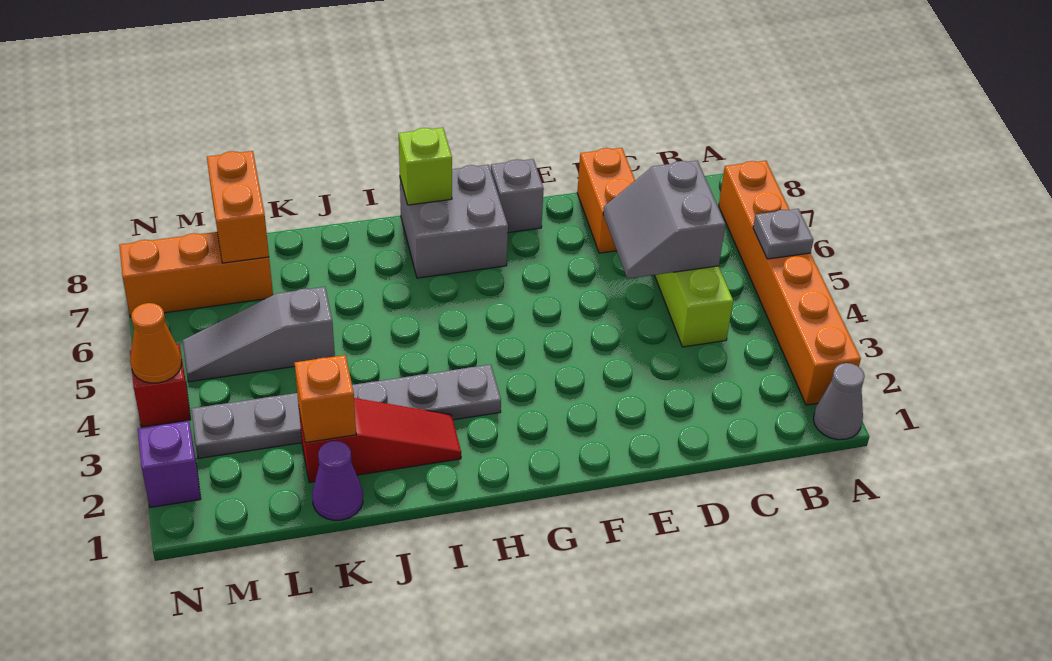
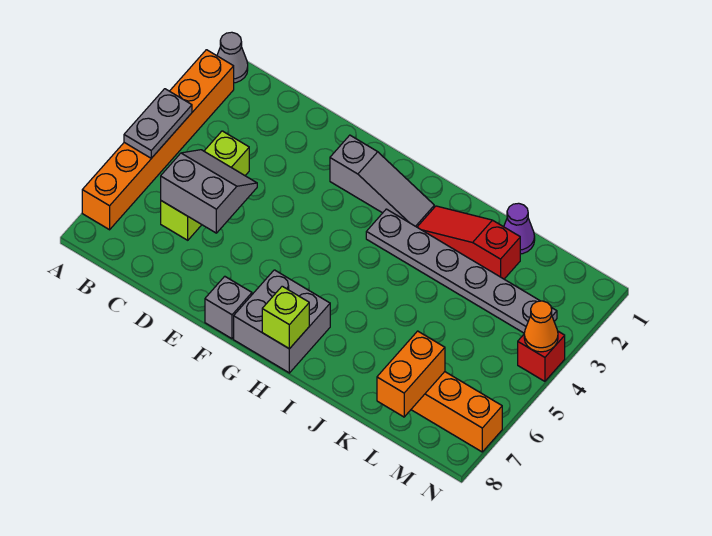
grey 1x1 plate [753,209,813,259] -> grey 1x2 plate [124,89,192,158]
grey 2x2 slope [603,161,725,279] -> grey 2x2 slope turned to [161,150,257,233]
orange 1x2 brick [577,148,635,253] -> none
orange 1x1 brick [295,355,356,443] -> none
grey 1x3 slope [183,287,335,382] -> grey 1x3 slope moved to [330,135,434,227]
purple 1x1 brick [138,421,201,507] -> none

